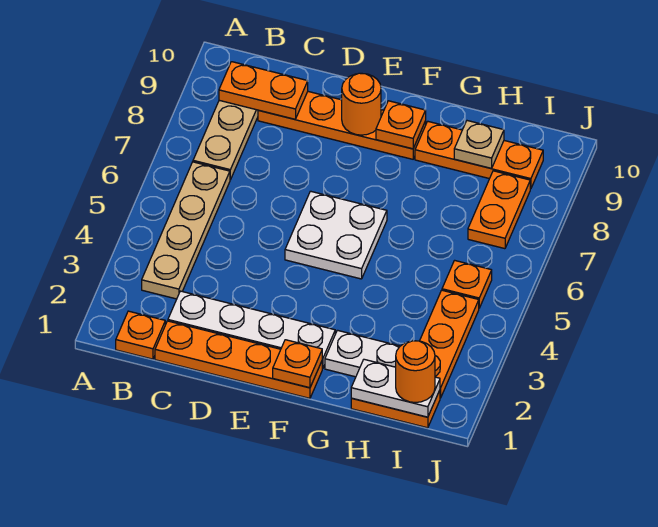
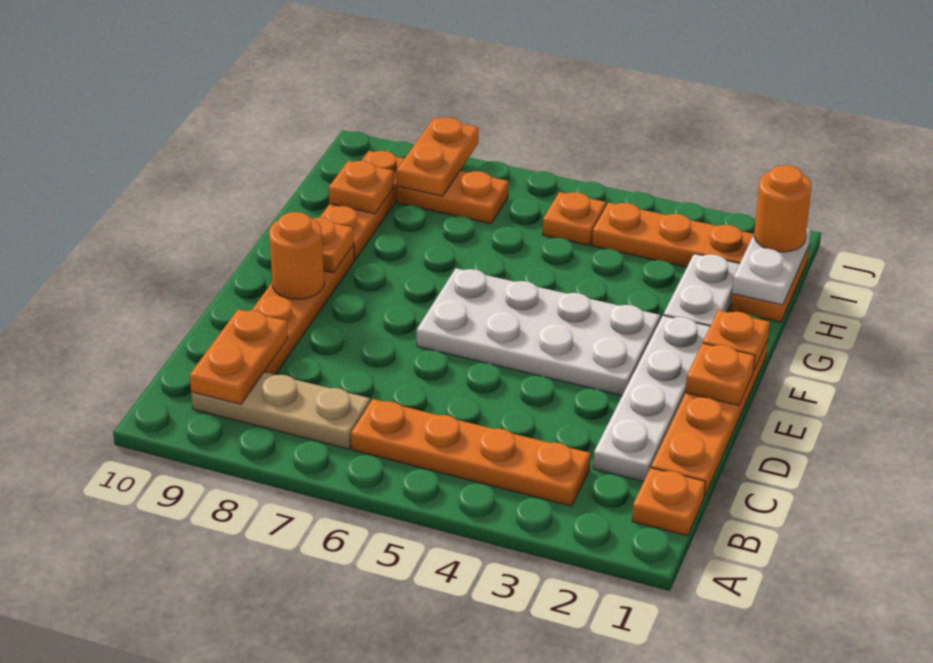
tan 1x4 plate [142,162,230,299] -> orange 1x4 plate [351,399,590,506]
none -> orange 1x1 plate [685,343,755,405]
white 2x2 plate [285,191,387,279] -> white 2x4 plate [417,268,660,395]
tan 1x1 plate [454,121,504,168] -> orange 1x1 plate [329,161,394,214]
none -> orange 1x2 plate [397,117,478,196]

